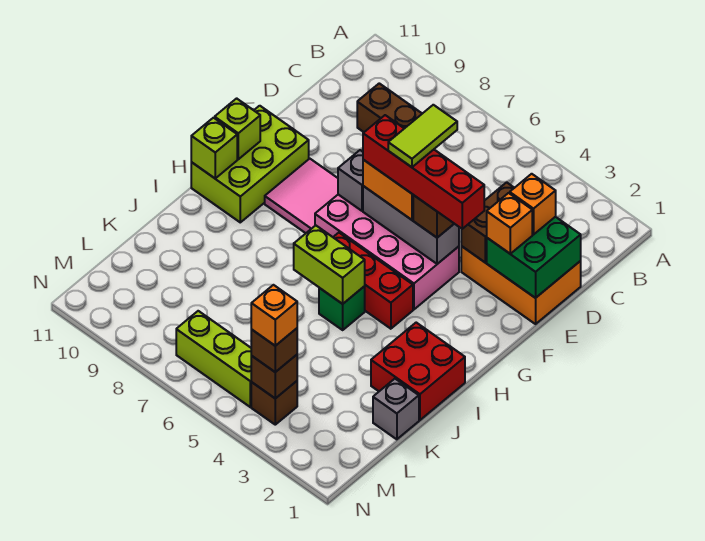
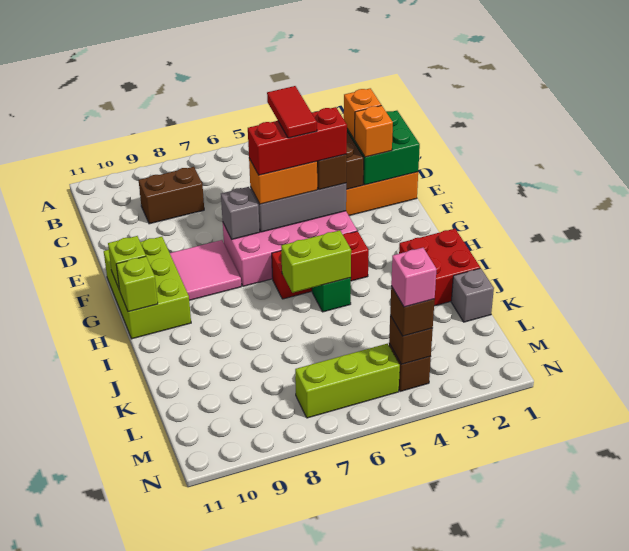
lime 1x2 tile [388,105,457,167] -> red 1x2 tile [267,86,317,138]
red 1x4 brick [363,115,484,229] -> red 1x3 brick [248,107,347,175]
orange 1x1 brick [251,285,297,346] -> pink 1x1 brick [391,248,437,307]

